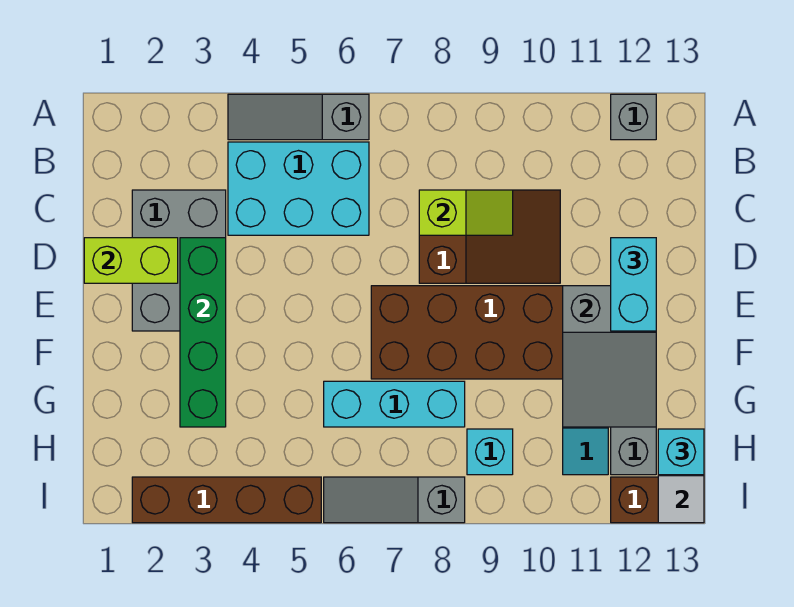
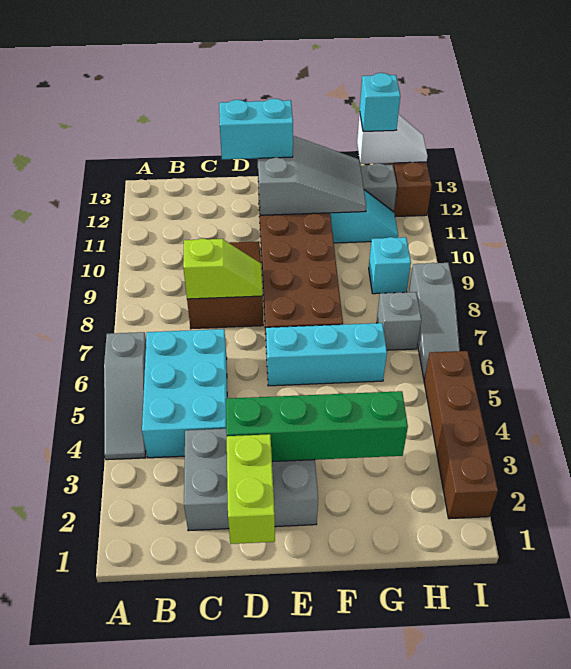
grey 1x1 brick [611,94,656,140] -> grey 1x1 brick moved to [377,292,421,350]
lime 1x2 slope [419,190,513,235] -> lime 1x2 slope turned to [183,239,263,299]
cyan 1x3 brick [324,381,465,427] -> cyan 1x3 brick turned to [266,323,387,386]

